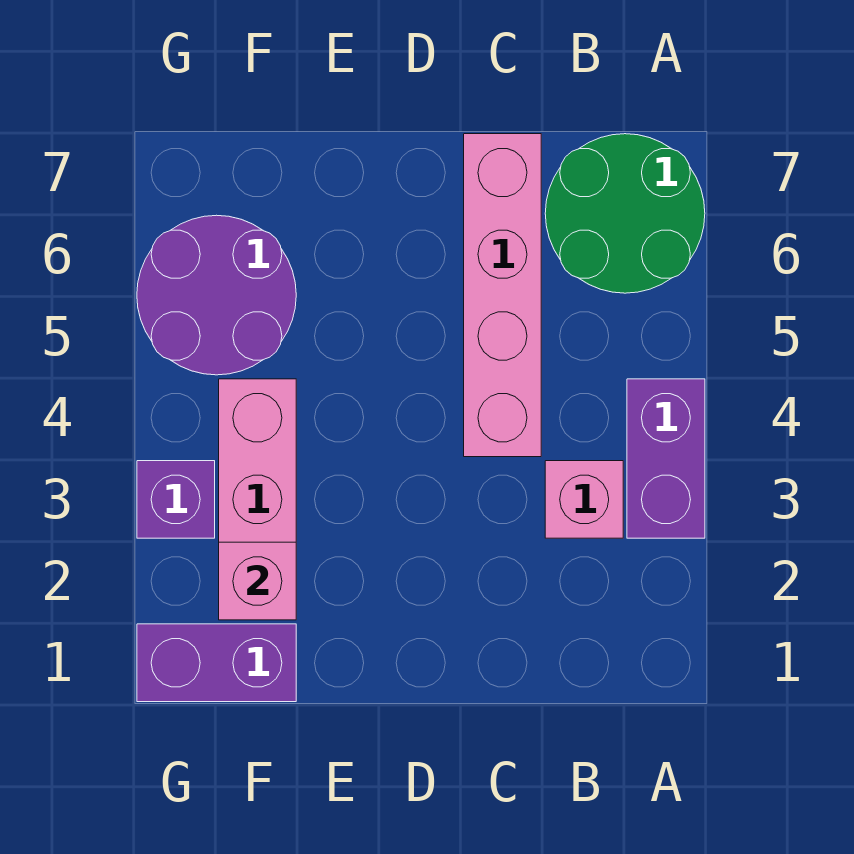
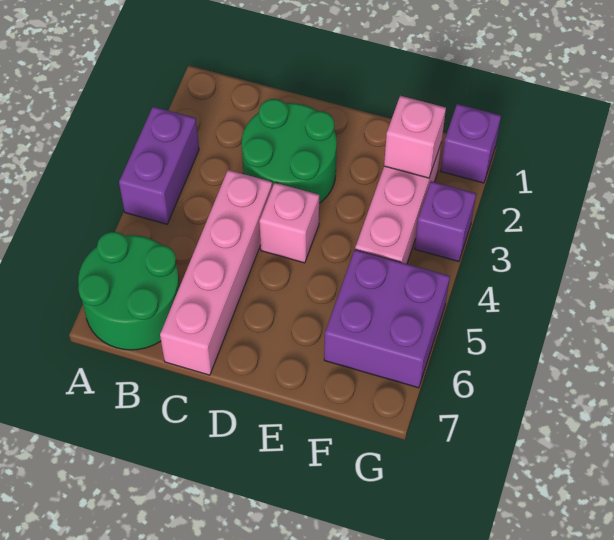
pink 1x1 brick [545,461,623,538] -> pink 1x1 brick moved to [259,183,319,263]
none -> green 2x2 round brick [242,99,337,203]
purple 1x2 brick [137,624,296,702] -> purple 1x1 brick [441,104,501,183]
purple 2x2 round brick [137,215,296,375] -> purple 2x2 brick [324,250,450,388]

